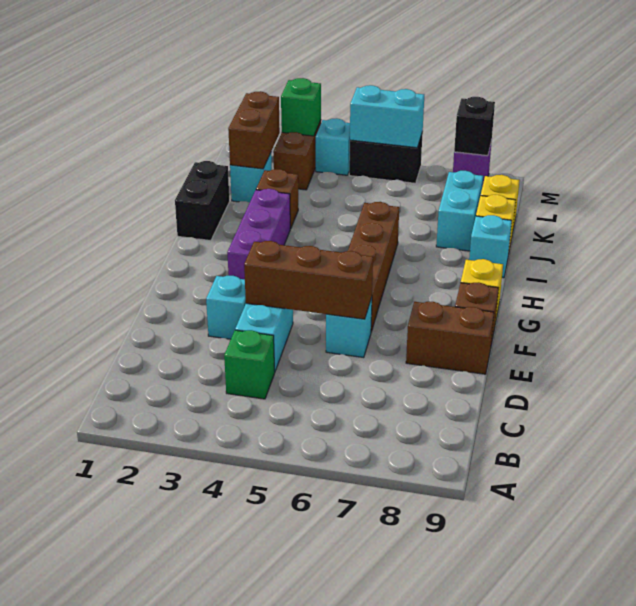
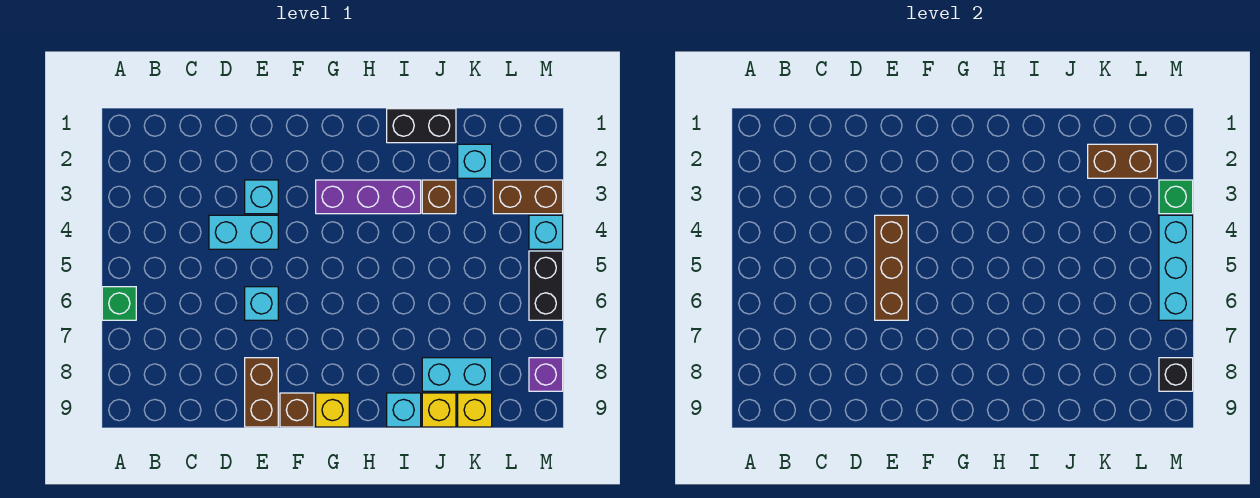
green 1x1 brick [224,330,275,399] -> green 1x1 brick moved to [102,287,136,320]
brown 1x4 brick [348,202,399,332] -> none
cyan 1x2 brick [350,85,424,148] -> cyan 1x3 brick [1159,215,1193,320]

